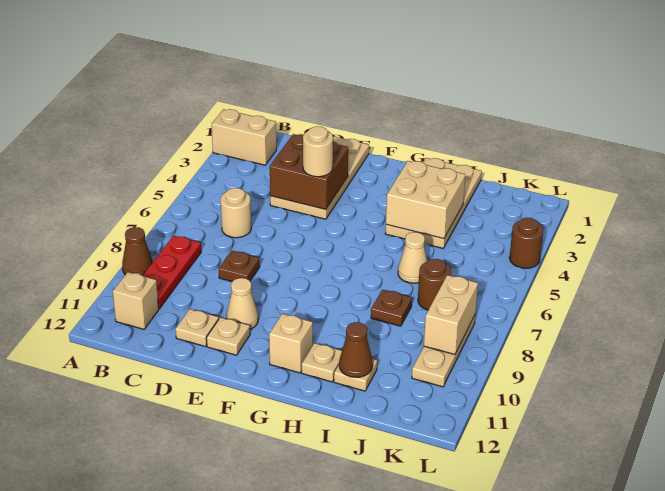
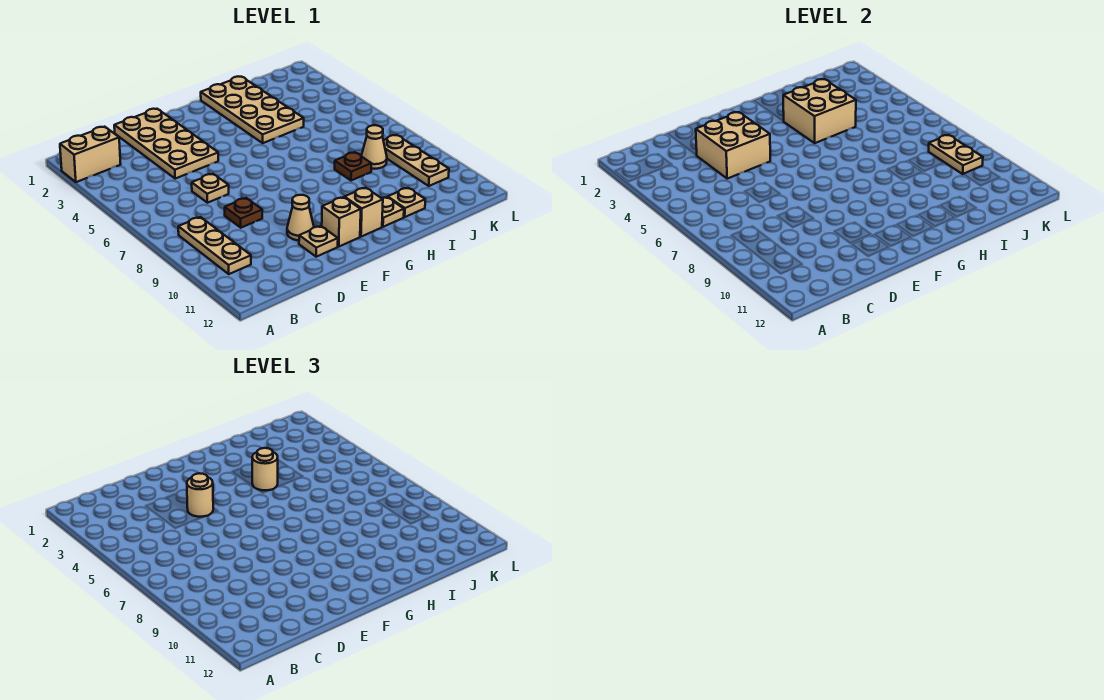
brown 1x1 cone [122,227,153,276] -> none
red 1x3 plate [143,235,201,309] -> tan 1x3 plate [178,217,251,274]
tan 1x1 brick [113,272,159,329] -> tan 1x1 brick moved to [322,197,361,246]
tan 1x1 round brick [220,188,251,238] -> tan 1x1 round brick moved to [252,448,278,490]
brown 2x2 brick [270,134,348,210] -> tan 2x2 brick [696,112,770,179]
tan 1x1 plate [176,309,219,347] -> tan 1x1 plate moved to [192,174,229,203]
tan 1x1 cone [398,232,427,283] -> tan 1x1 cone moved to [361,125,387,169]
brown 1x1 cone [339,322,373,377] -> none
brown 1x1 round brick [418,259,451,310] -> none
tan 1x2 brick [424,275,478,354] -> tan 1x2 plate [929,135,983,174]
brown 1x1 round brick [510,218,543,268] -> none

